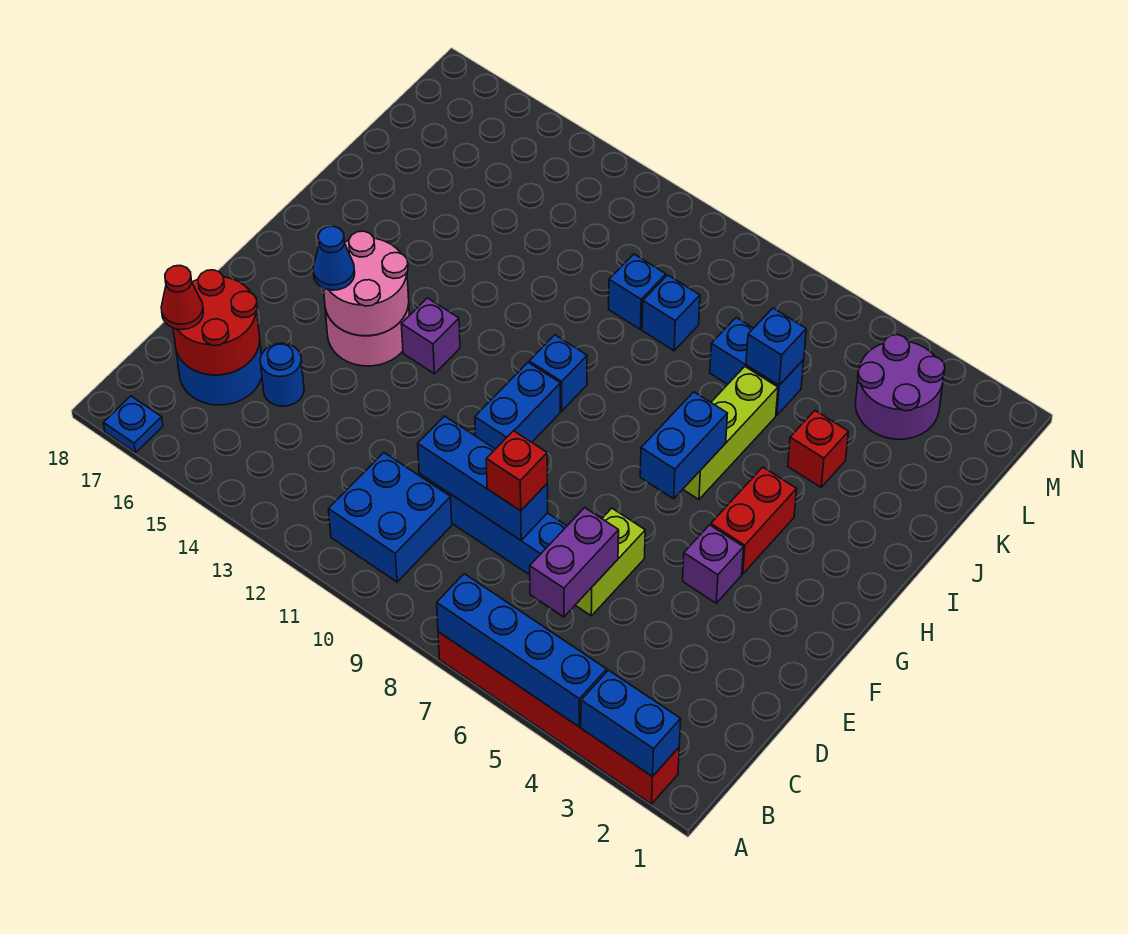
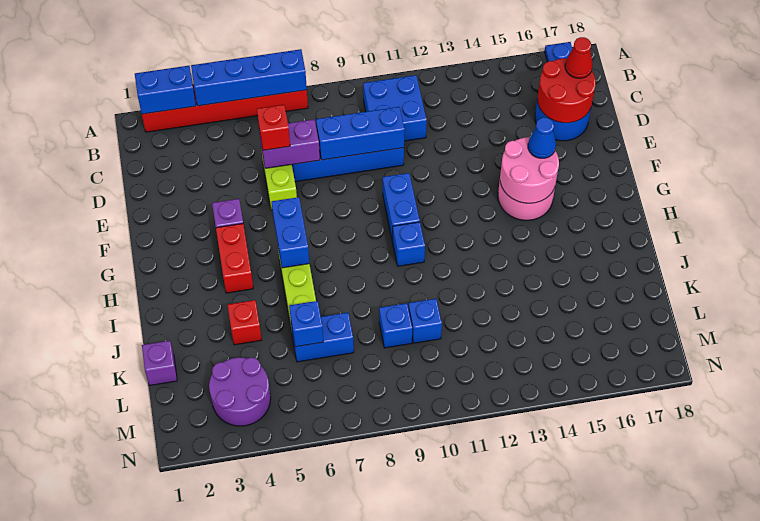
purple 1x2 brick [530,508,619,617] -> purple 1x2 brick turned to [259,119,320,168]
red 1x1 brick [486,431,547,511] -> red 1x1 brick moved to [257,105,290,150]
blue 1x1 round brick [260,343,304,406] -> none
purple 1x1 brick [401,298,460,374] -> purple 1x1 brick moved to [142,341,177,386]

